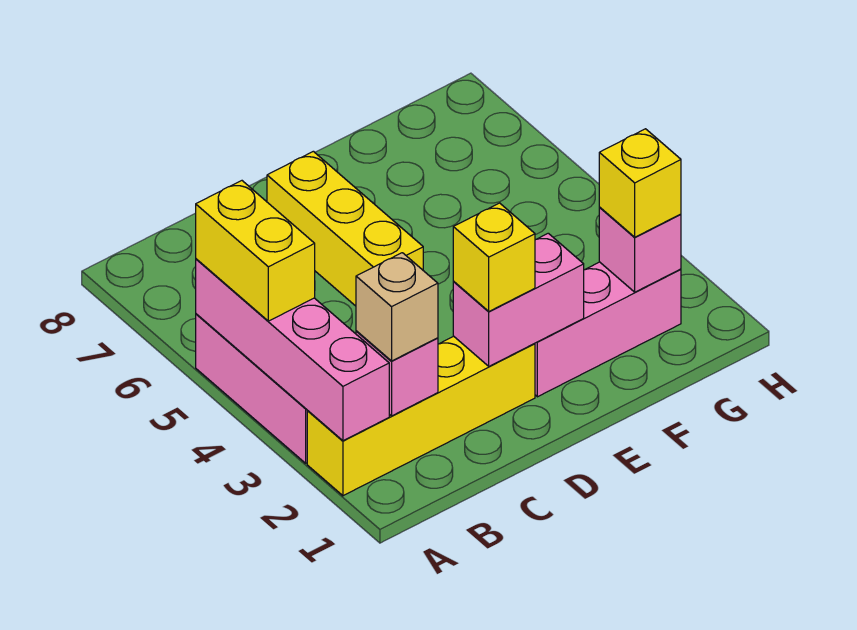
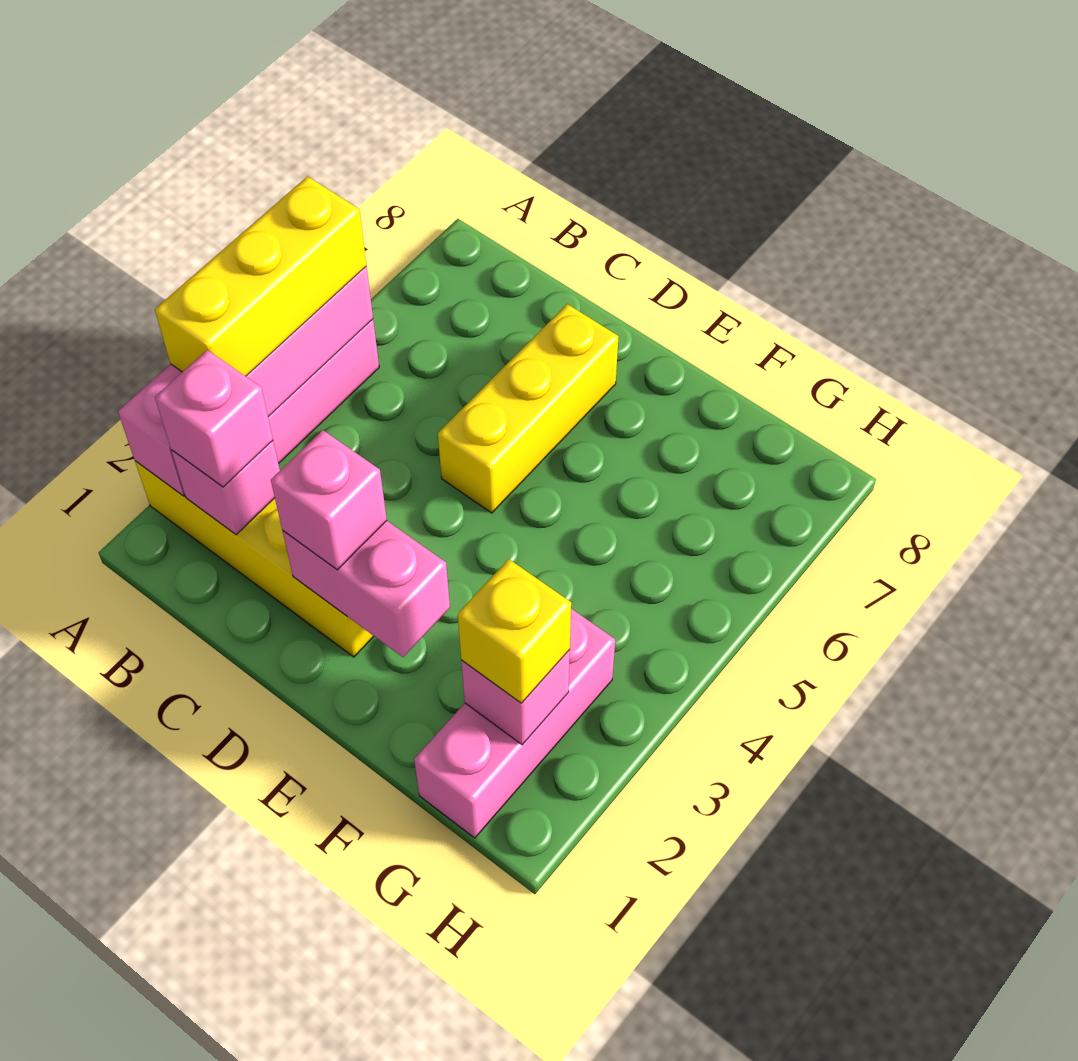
yellow 1x2 brick [196,181,315,321] -> yellow 1x3 brick [155,176,367,376]
tan 1x1 brick [356,253,438,361] -> pink 1x1 brick [155,350,273,487]
yellow 1x1 brick [453,203,535,311] -> pink 1x1 brick [271,430,387,570]
pink 1x3 brick [535,262,681,397] -> pink 1x3 brick turned to [414,609,615,838]

